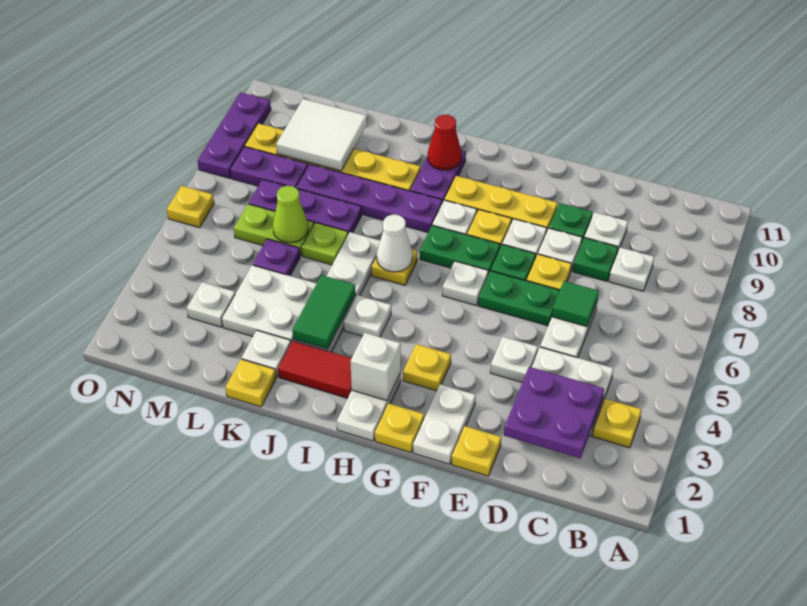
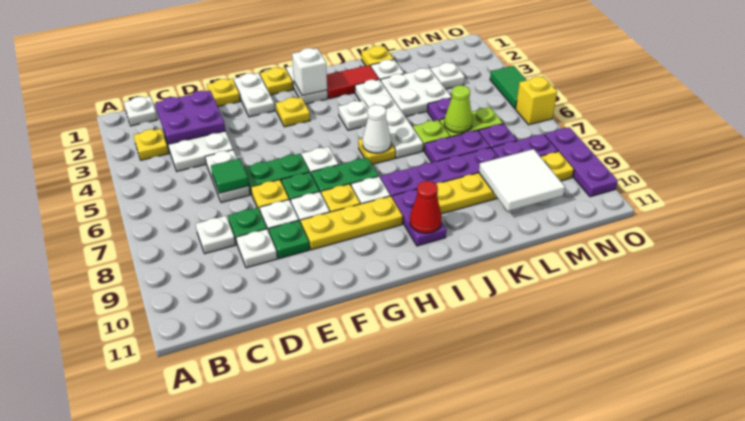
white 1x1 plate [490,337,538,382] -> white 1x1 plate moved to [124,96,157,126]
green 1x2 tile [292,275,355,349] -> green 1x2 tile moved to [490,66,526,109]
yellow 1x1 plate [167,186,214,228] -> yellow 1x1 brick [516,76,557,125]

